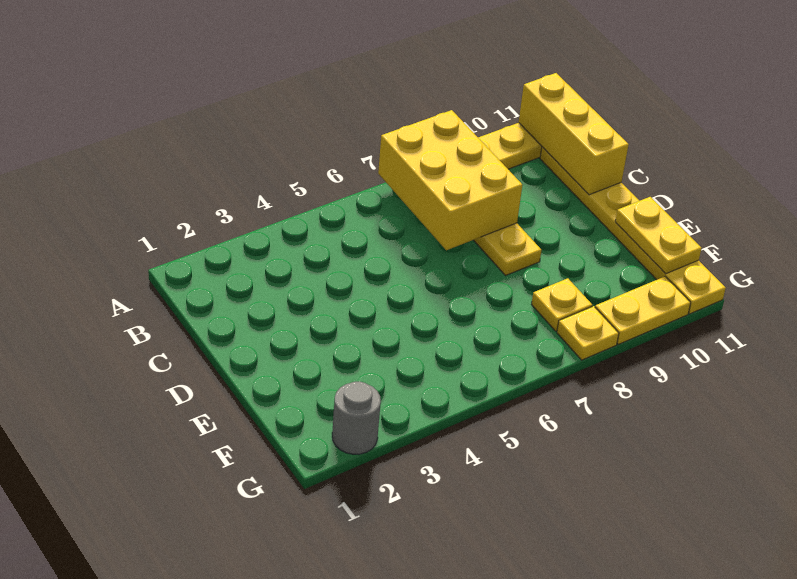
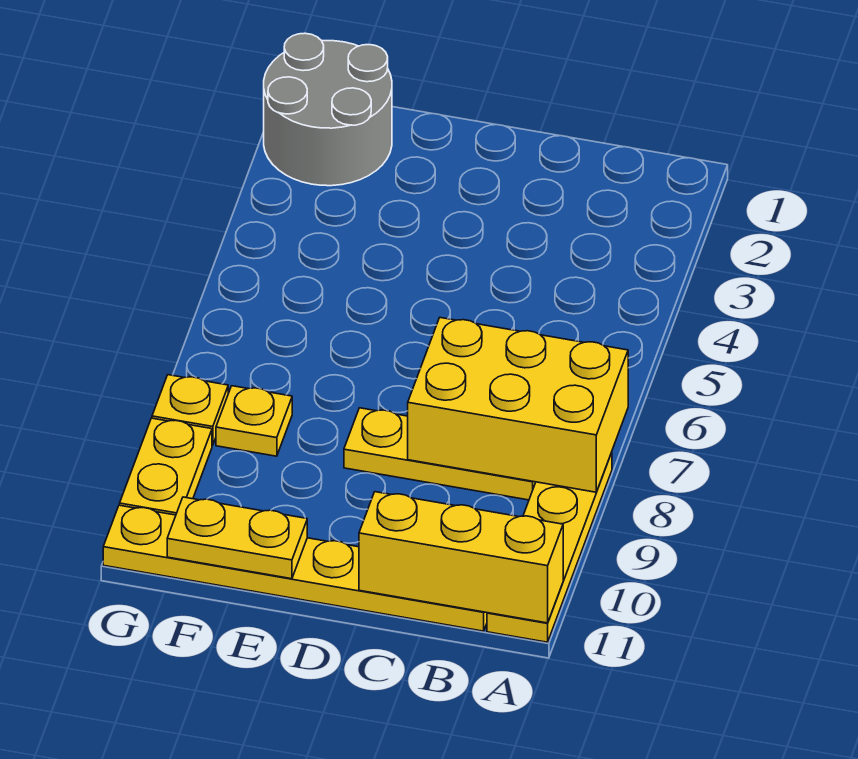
grey 1x1 round brick [332,382,381,454] -> grey 2x2 round brick [264,33,392,186]

